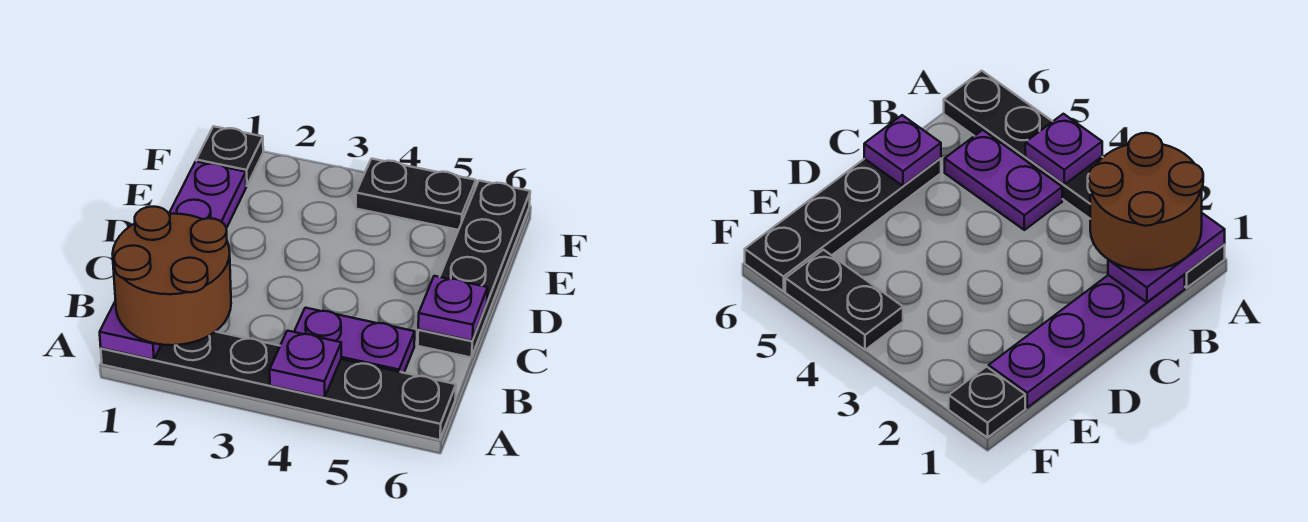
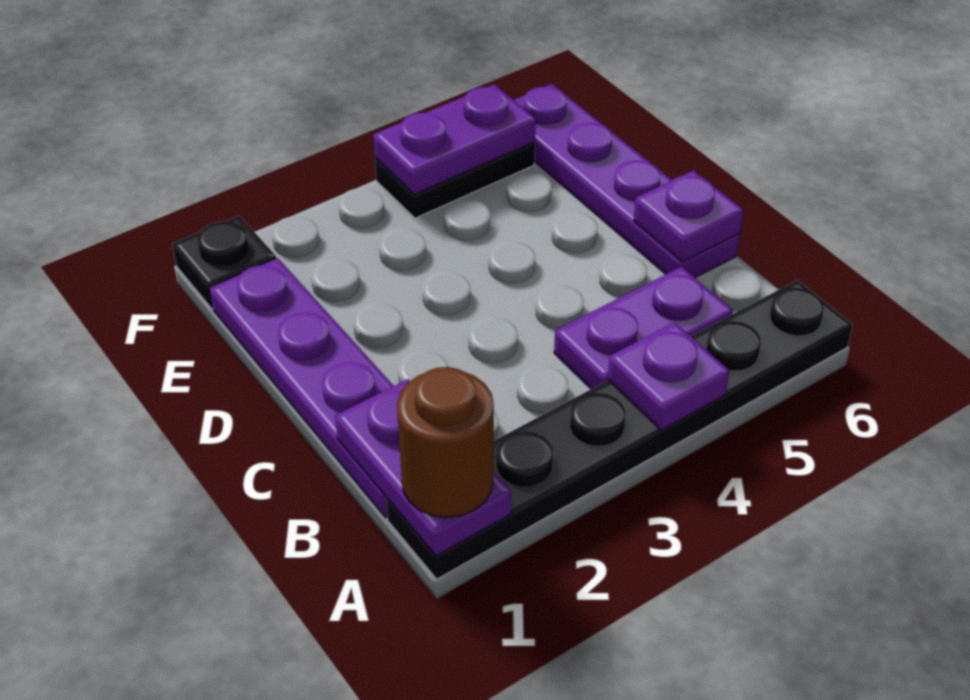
brown 2x2 round brick [113,207,231,345] -> brown 1x1 round brick [397,367,494,517]
black 1x4 plate [418,181,530,358] -> purple 1x4 plate [514,84,740,278]
none -> purple 1x2 plate [373,84,536,195]

